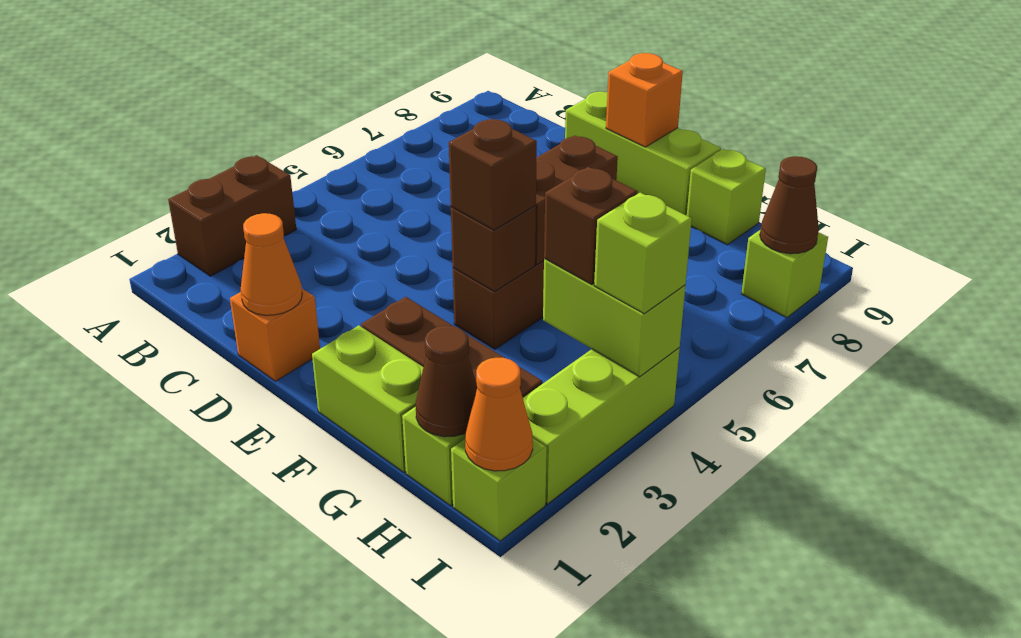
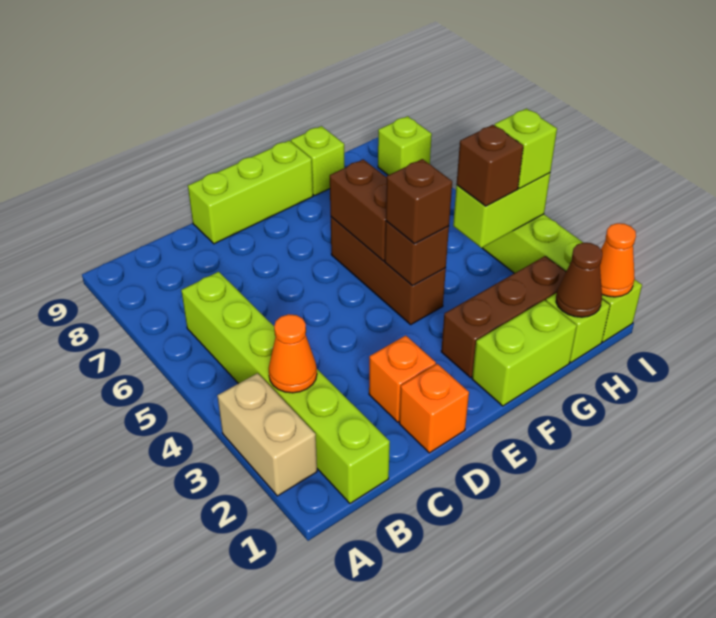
brown 1x2 brick [168,155,296,276] -> tan 1x2 brick [217,373,317,496]
none -> lime 1x6 brick [181,272,390,503]
orange 1x1 cone [241,213,302,315] -> orange 1x1 cone moved to [268,314,317,393]
orange 1x1 brick [606,53,683,147] -> orange 1x1 brick moved to [369,336,436,422]
brown 1x1 cone [760,156,819,254] -> none

